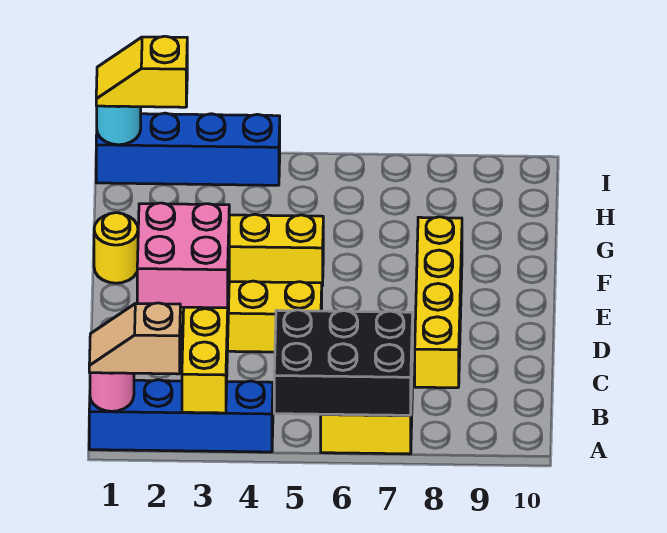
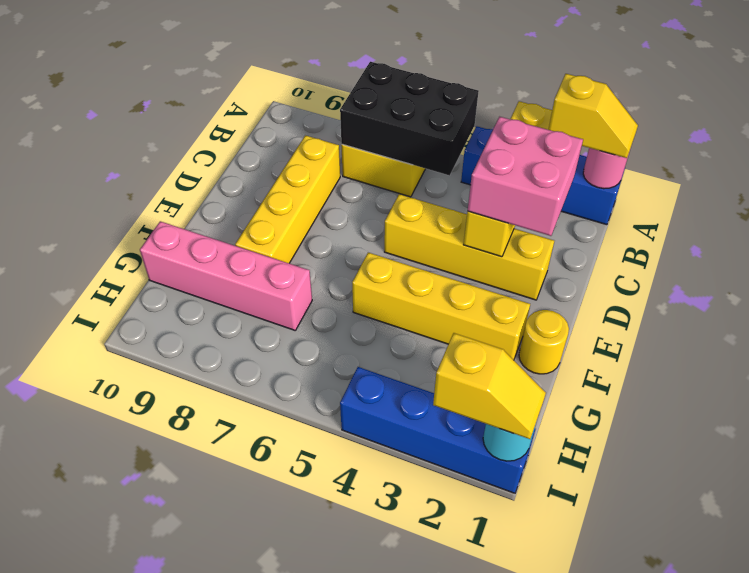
tan 1x2 slope [89,303,180,374] -> yellow 1x2 slope [548,74,638,158]
none -> pink 1x4 brick [140,221,312,330]

